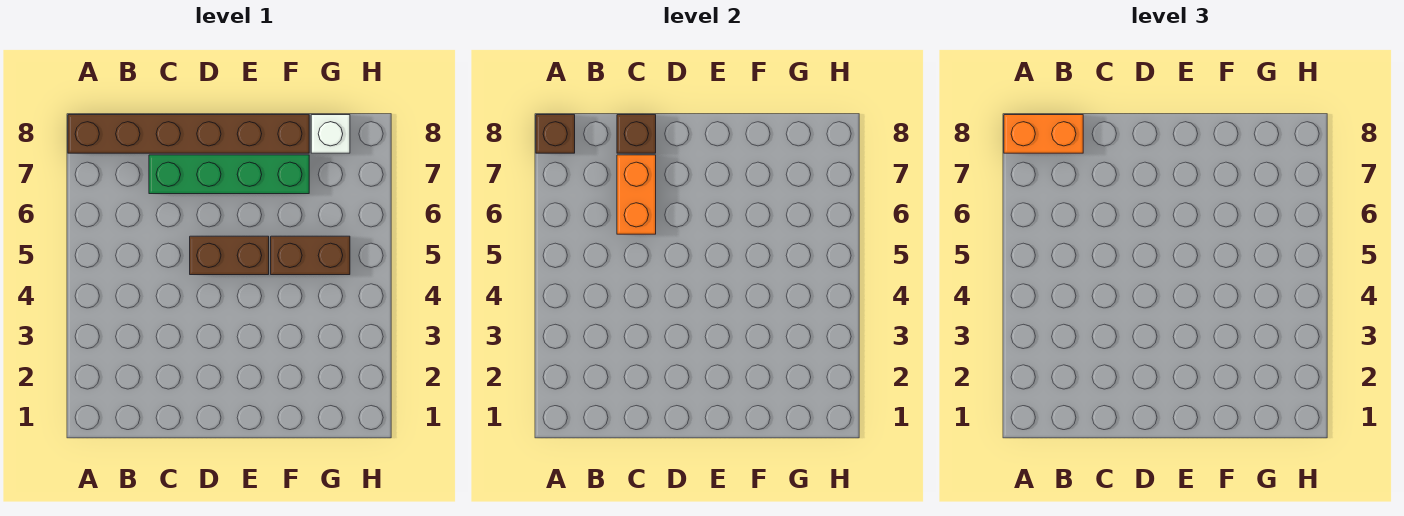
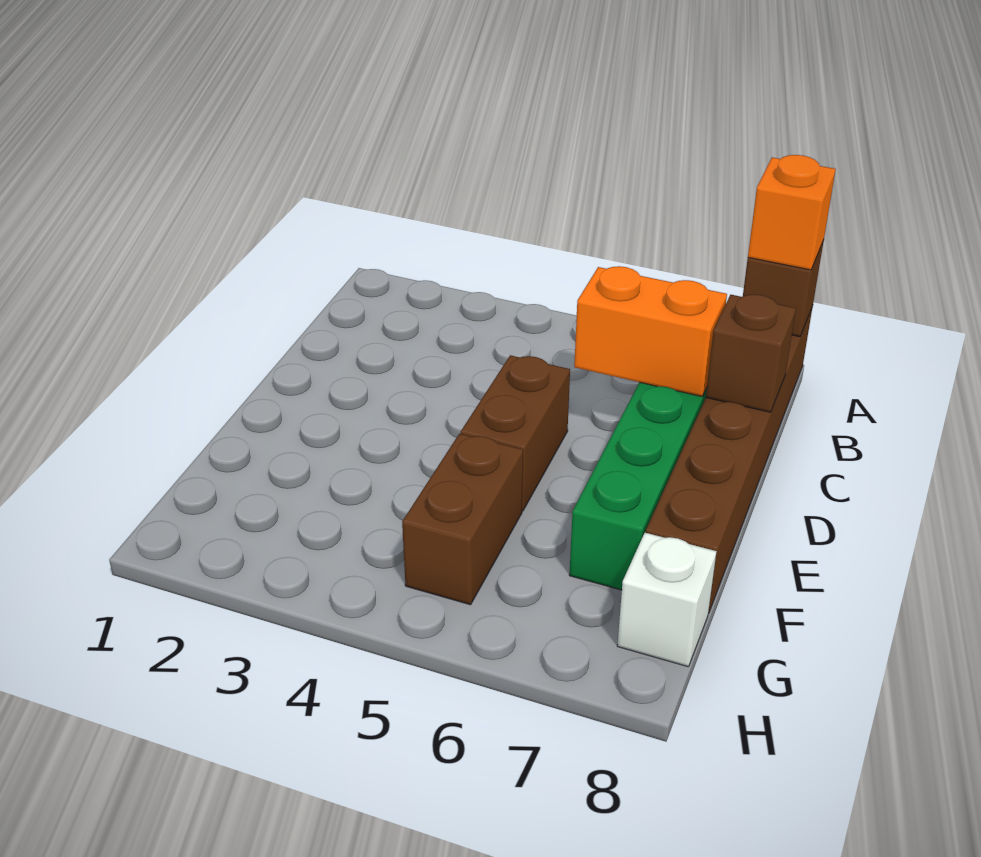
orange 1x2 brick [1004,115,1083,153] -> orange 1x1 brick [748,155,836,270]

